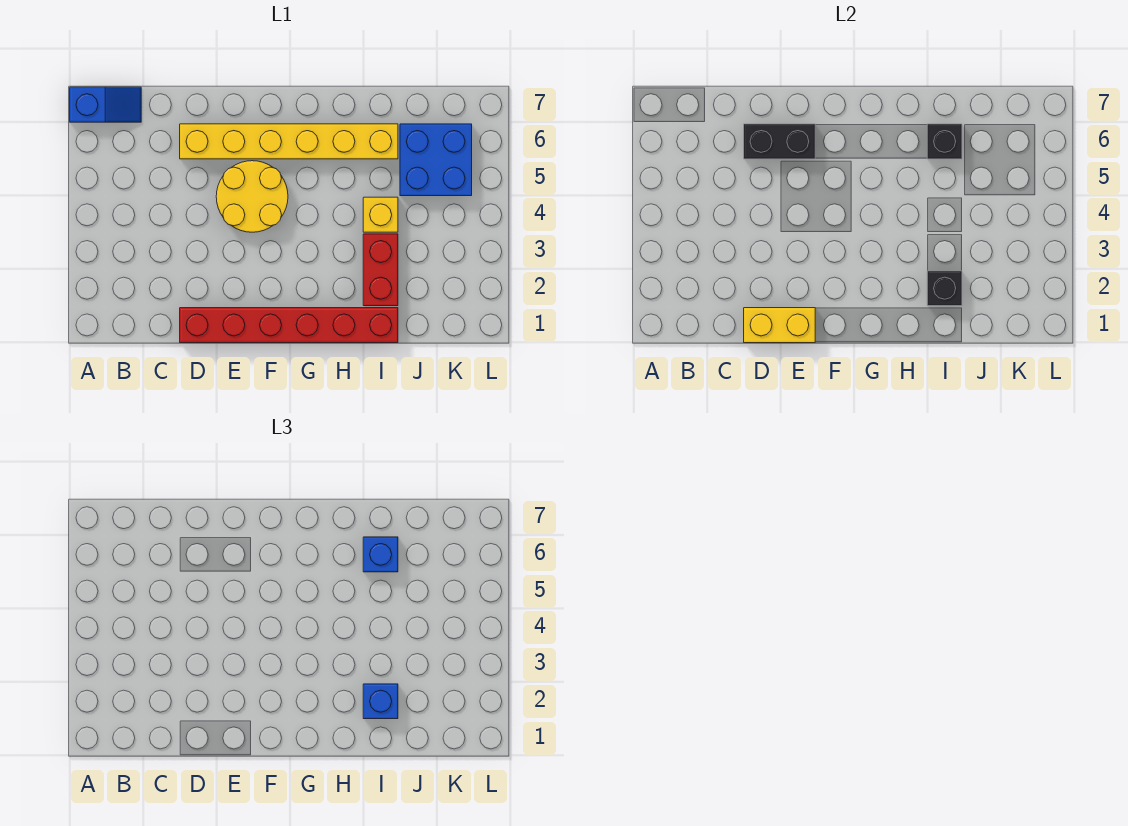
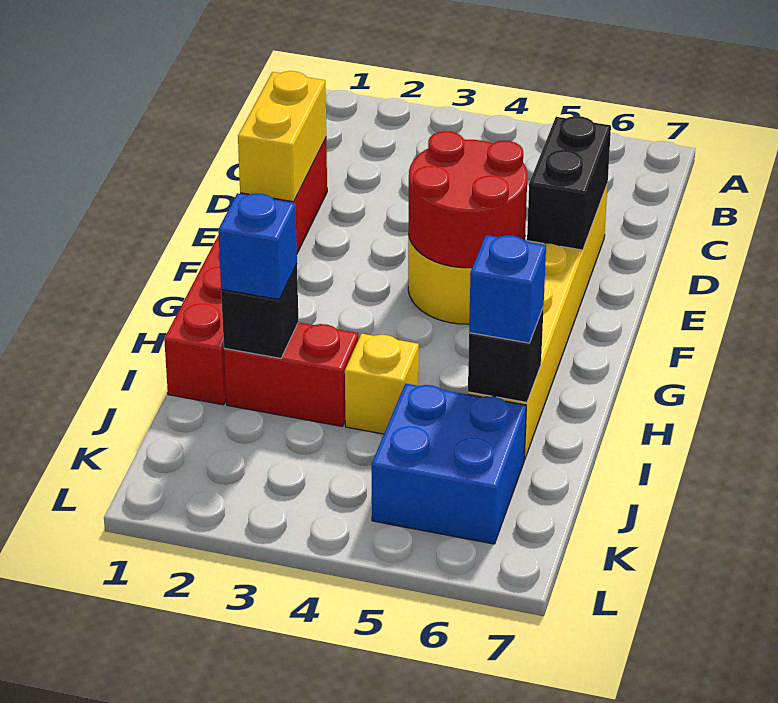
blue 1x2 slope [70,87,141,122] -> none
none -> red 2x2 round brick [408,131,527,268]

